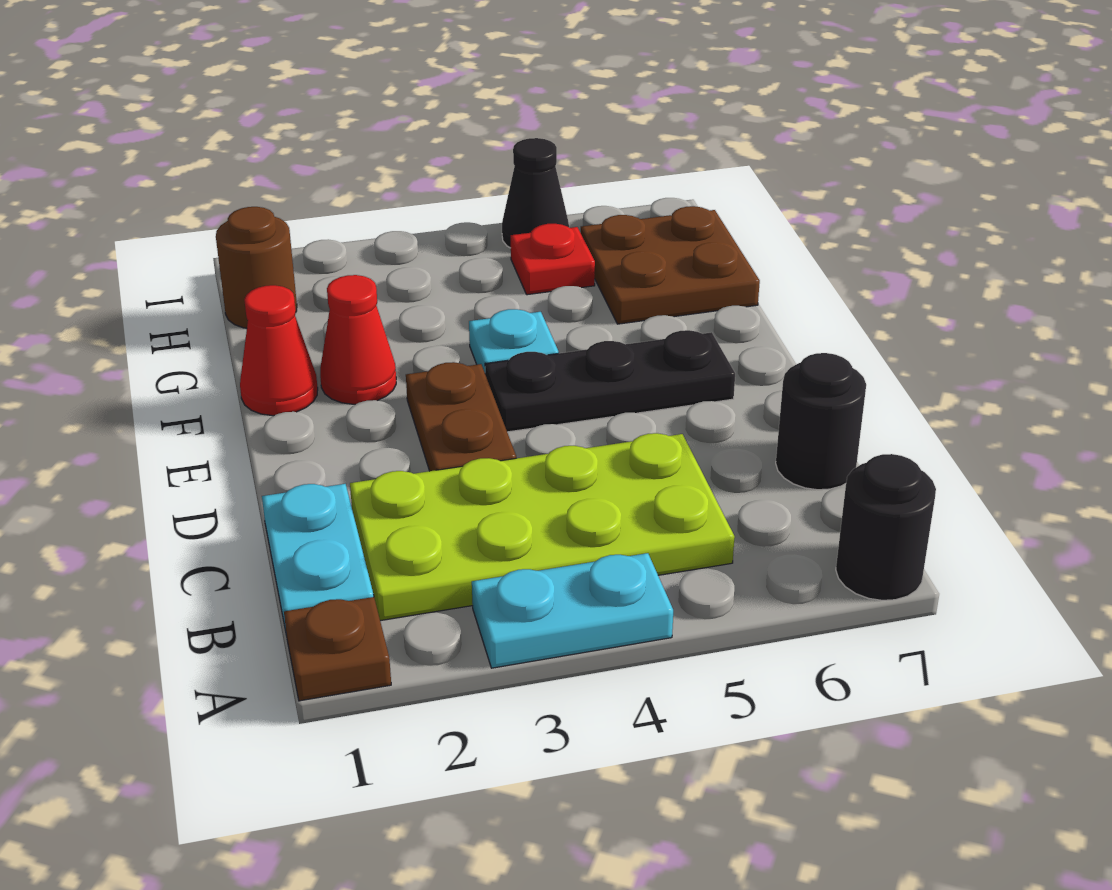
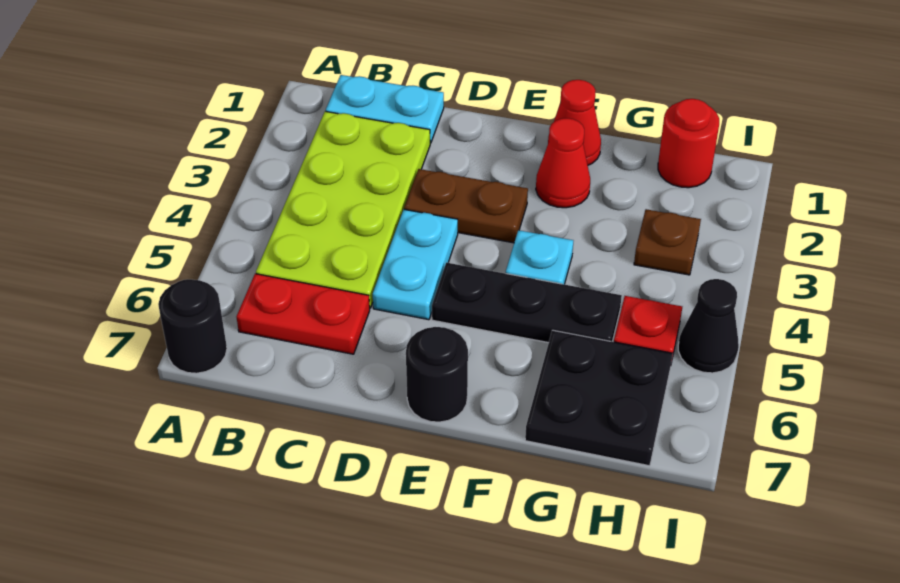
brown 1x1 plate [284,597,391,701] -> brown 1x1 plate moved to [634,209,701,275]
cyan 1x2 plate [472,553,673,668] -> cyan 1x2 plate moved to [373,210,458,320]
none -> red 1x2 plate [237,274,370,354]
black 1x1 round brick [776,353,866,490] -> black 1x1 round brick moved to [406,327,468,422]
black 1x3 plate [485,330,735,432] -> black 1x3 plate turned to [432,263,622,343]
brown 2x2 plate [581,206,760,324] -> black 2x2 plate [525,330,673,466]
brown 1x1 round brick [216,207,297,328] -> red 1x1 round brick [658,99,719,188]

